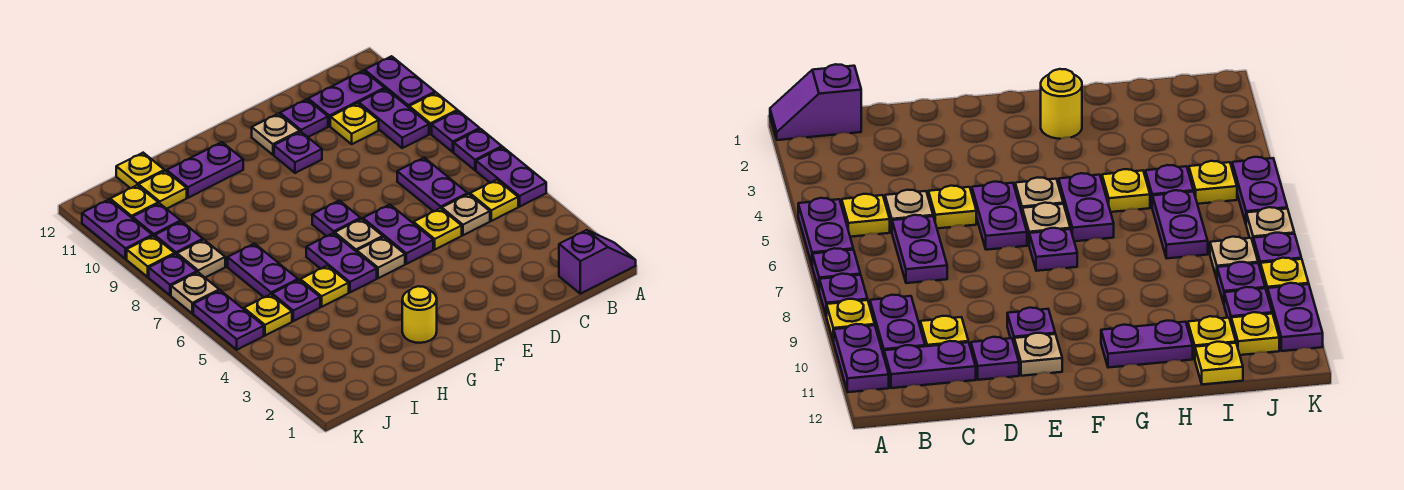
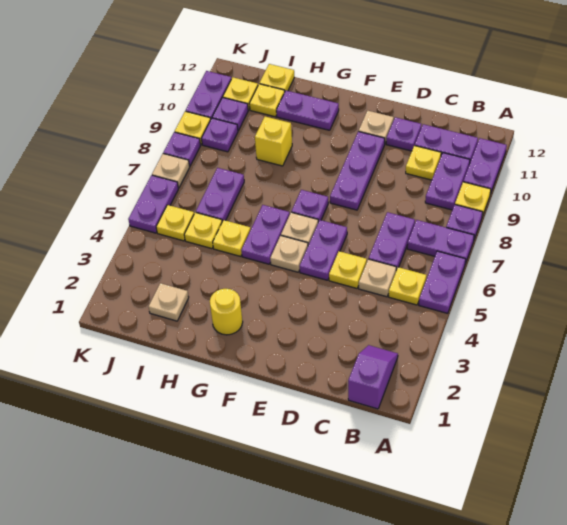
purple 1x2 slope [559,230,636,294] -> purple 1x2 slope turned to [348,345,398,409]
purple 1x1 plate [454,129,502,170] -> purple 1x2 plate [407,220,474,264]
purple 1x1 plate [274,132,322,173] -> purple 1x3 plate [330,131,385,210]
none -> yellow 1x1 brick [255,117,292,166]
purple 1x1 plate [272,280,320,321] -> yellow 1x1 plate [184,212,222,249]
tan 1x1 plate [177,240,225,278] -> tan 1x1 plate moved to [149,283,189,321]

